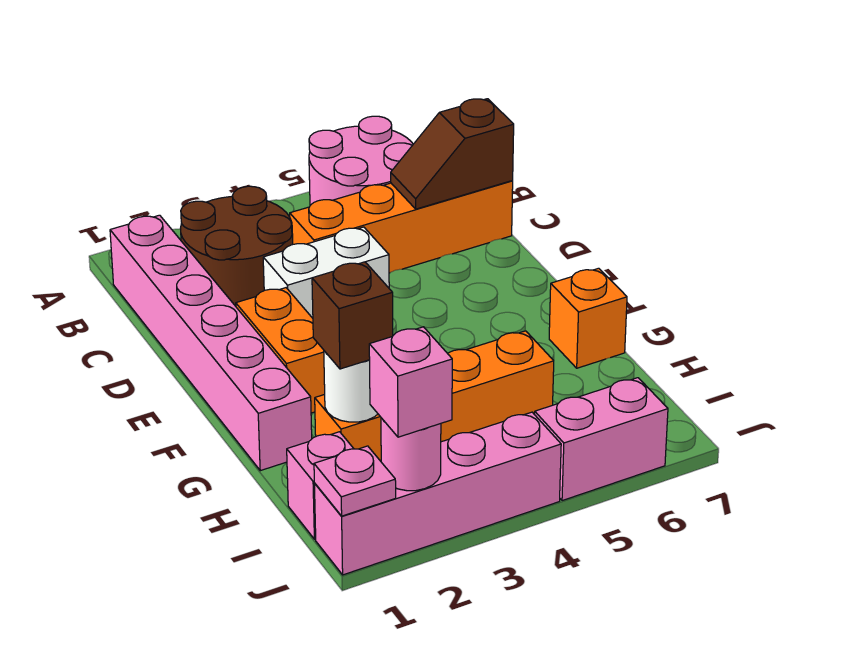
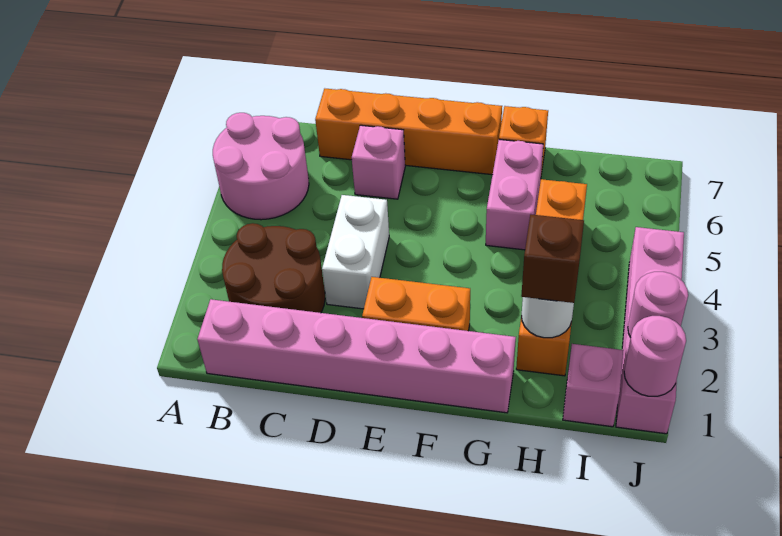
orange 1x4 brick [290,181,513,273] -> orange 1x4 brick turned to [315,89,502,175]
brown 1x2 slope [391,99,514,209] -> none
pink 1x1 plate [314,446,396,516] -> pink 1x1 round brick [624,316,686,396]
pink 1x1 brick [369,327,452,437] -> pink 1x1 brick moved to [352,125,405,199]
pink 1x2 brick [535,378,668,501] -> pink 1x2 brick moved to [486,139,543,250]

